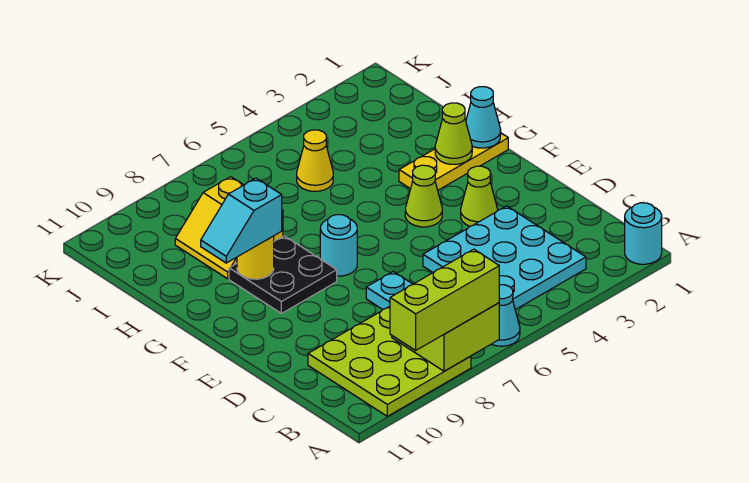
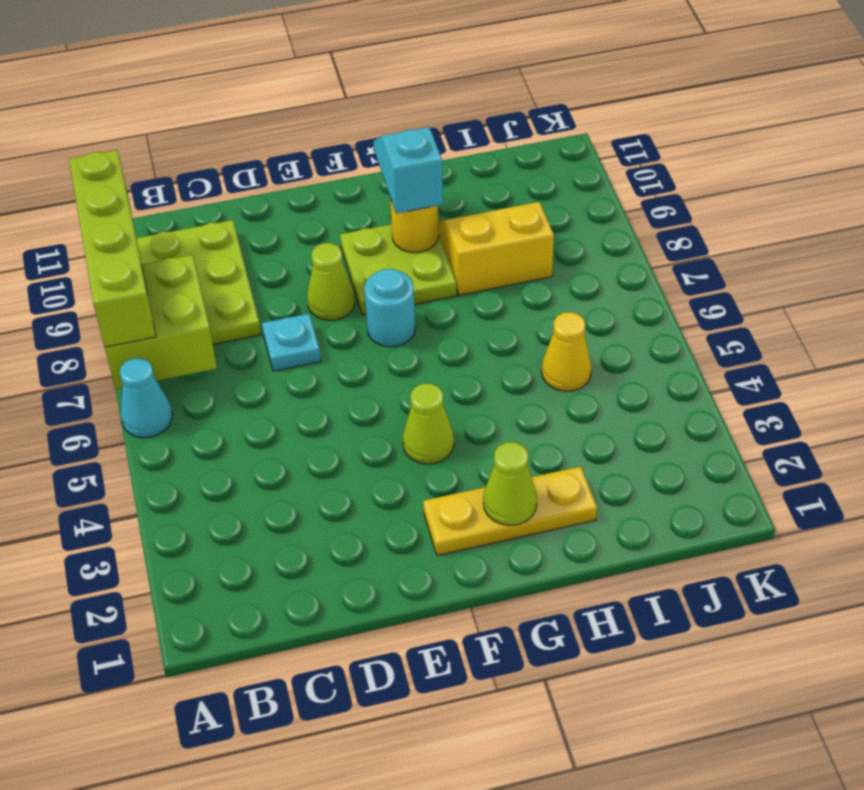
cyan 1x1 round brick [625,203,662,264] -> none
lime 1x3 brick [390,249,499,350] -> lime 1x4 brick [69,150,156,347]
cyan 3x3 plate [423,206,586,310] -> none
lime 1x1 cone [461,166,498,226] -> lime 1x1 cone moved to [307,243,355,320]
black 2x2 plate [229,236,337,313] -> lime 2x2 plate [340,224,457,315]
yellow 1x3 plate [399,133,508,190] -> yellow 1x3 plate turned to [423,466,597,555]
cyan 1x1 cone [466,87,501,148] -> none

